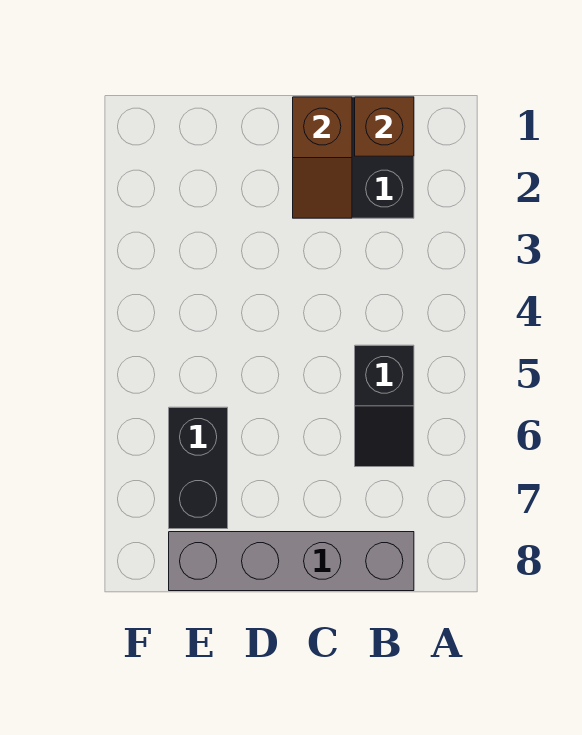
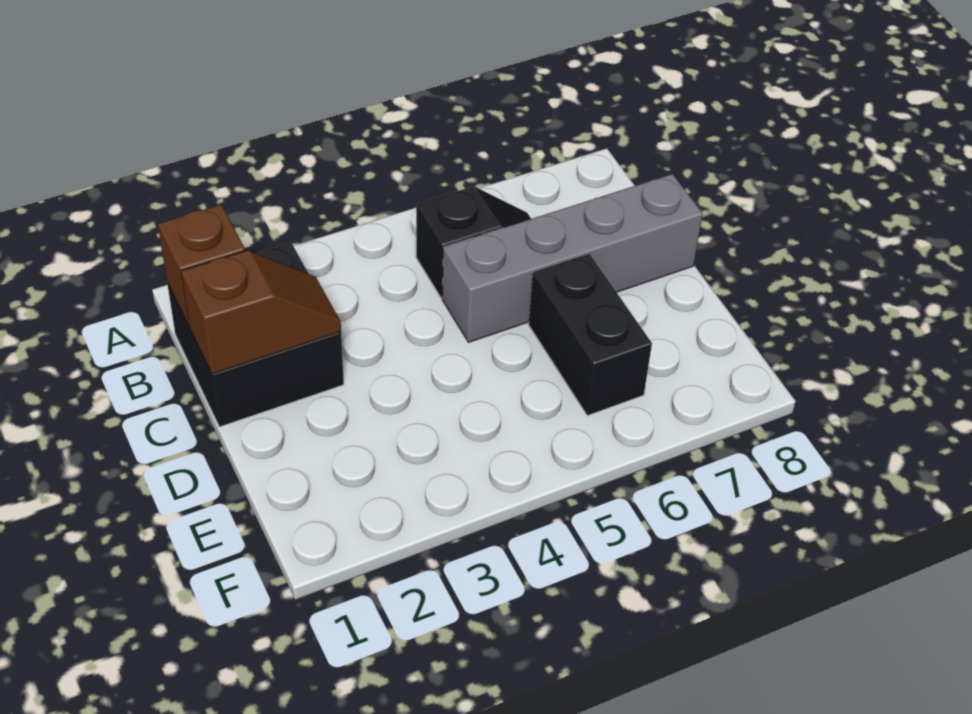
grey 1x4 brick [169,532,414,591] -> grey 1x4 brick turned to [442,174,703,342]
black 1x2 brick [169,407,228,529] -> black 1x2 brick turned to [529,254,652,415]

